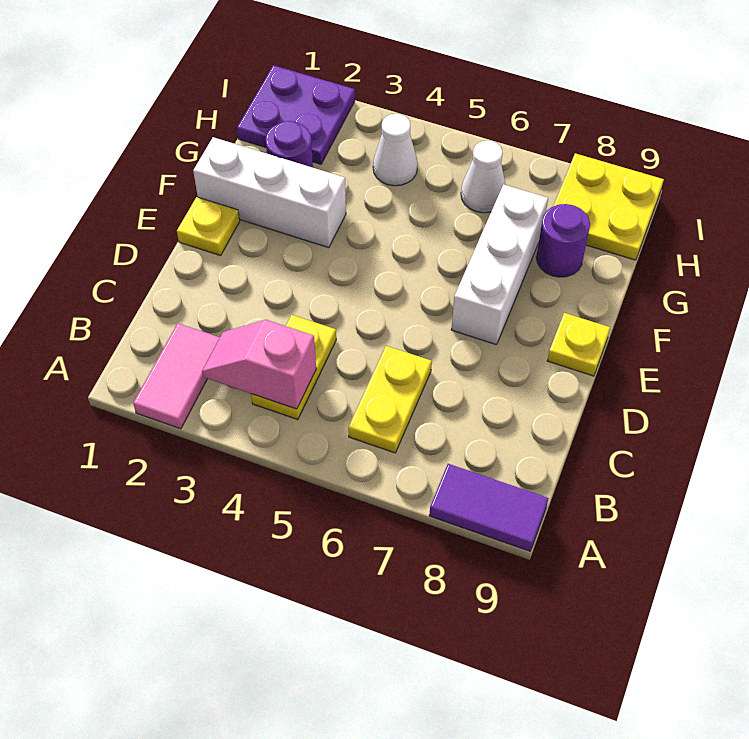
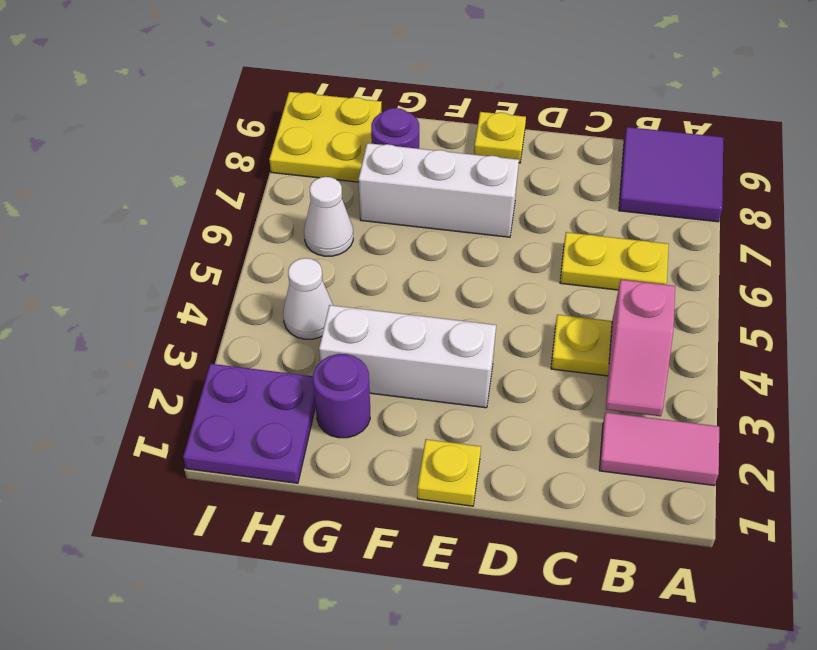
purple 1x2 tile [429,464,549,551] -> purple 2x2 tile [619,127,723,222]
white 1x3 brick [193,137,346,248] -> white 1x3 brick turned to [319,305,496,408]

